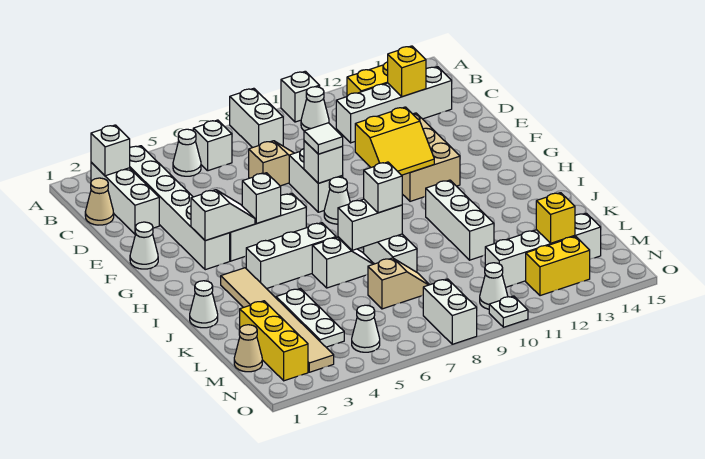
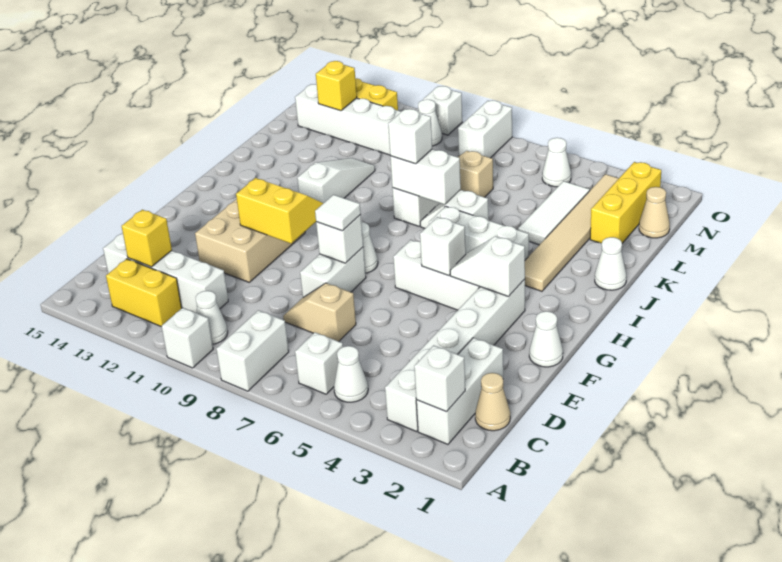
white 1x3 brick [426,180,494,260] -> white 1x3 slope [297,158,375,203]
white 1x3 plate [276,289,344,347] -> white 1x3 tile [518,181,590,245]
white 1x1 plate [489,296,528,327] -> white 1x1 brick [423,86,462,135]

